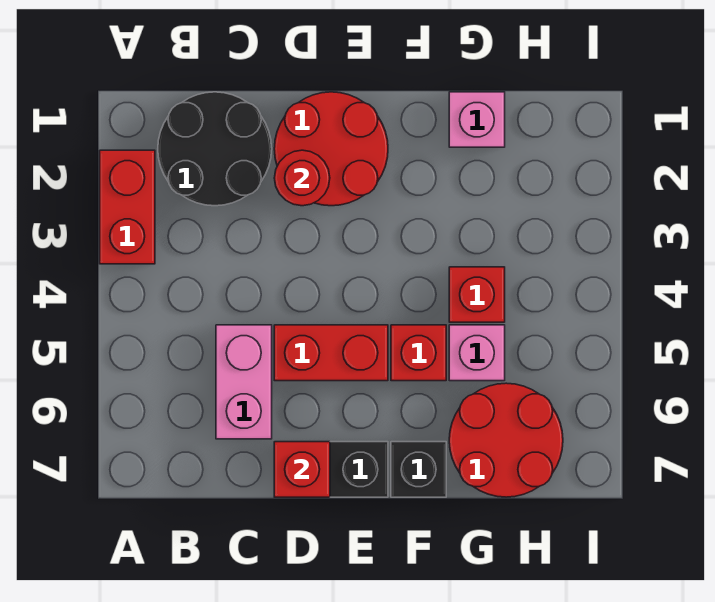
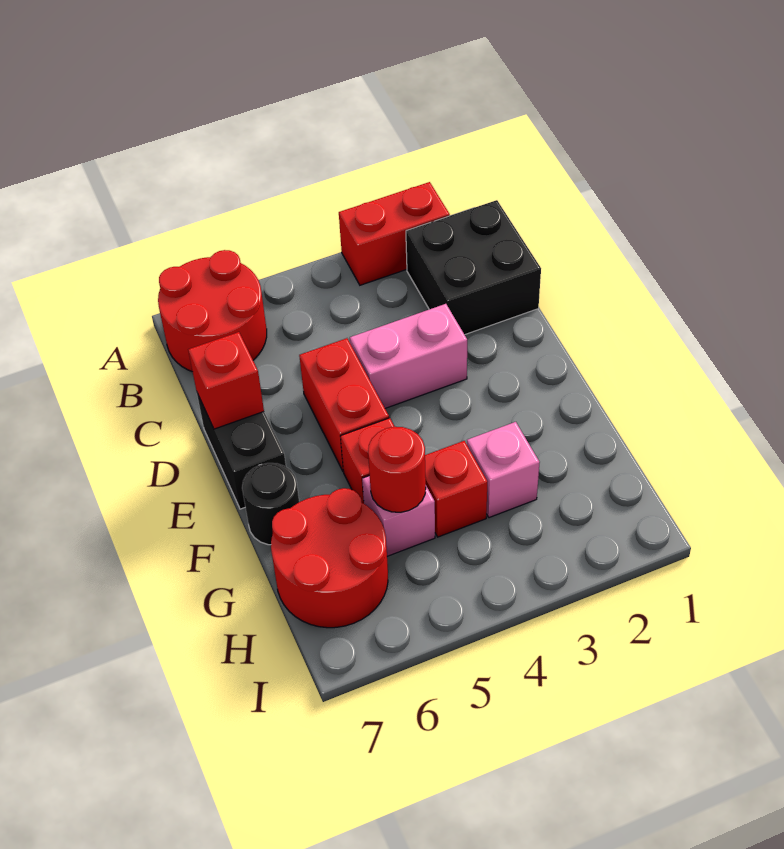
black 2x2 round brick [158,92,272,206] -> black 2x2 brick [406,200,541,335]
pink 1x2 brick [216,325,272,439] -> pink 1x2 brick moved to [350,304,467,408]
red 2x2 round brick [274,92,388,206] -> red 2x2 round brick moved to [158,250,267,371]
red 1x1 round brick [274,150,330,206] -> red 1x1 round brick moved to [368,427,426,512]
black 1x1 brick [391,442,446,497] -> black 1x1 round brick [242,463,299,545]
pink 1x1 brick [449,92,505,147] -> pink 1x1 brick moved to [467,422,540,518]

